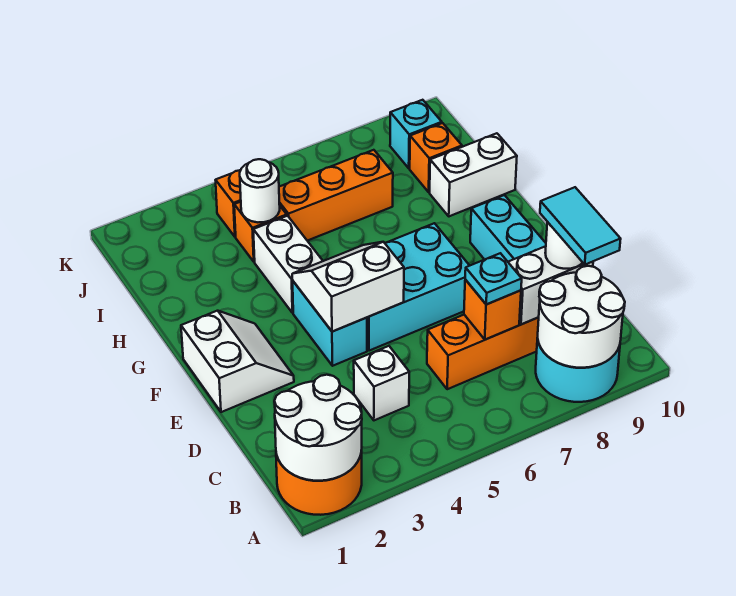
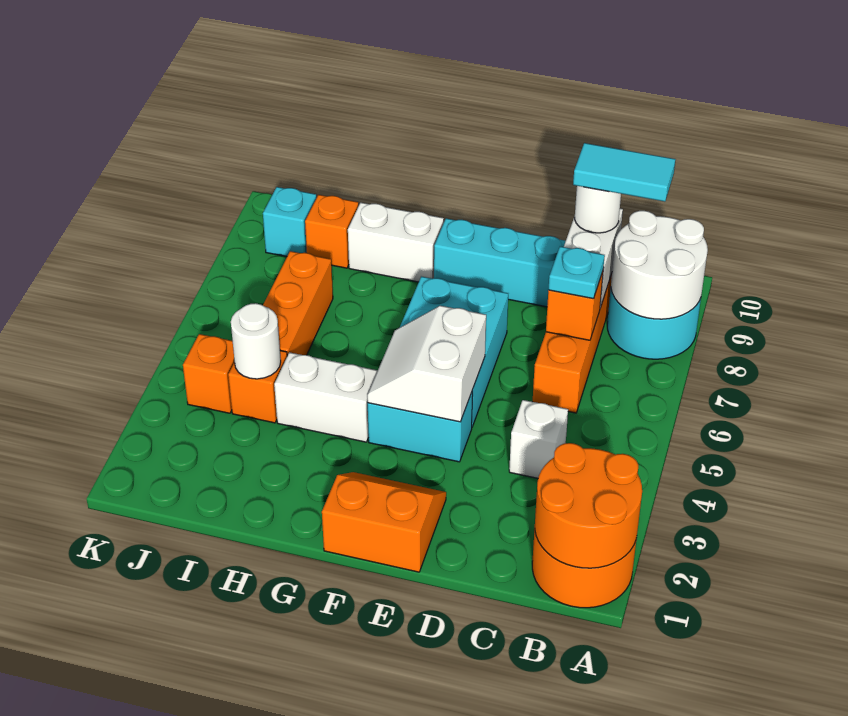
white 2x2 round brick [274,375,362,481] -> orange 2x2 round brick [535,443,642,568]
white 2x2 slope [181,311,294,412] -> orange 2x2 slope [322,472,446,572]
white 1x2 brick [430,133,517,216] -> white 1x2 brick turned to [348,203,444,282]

